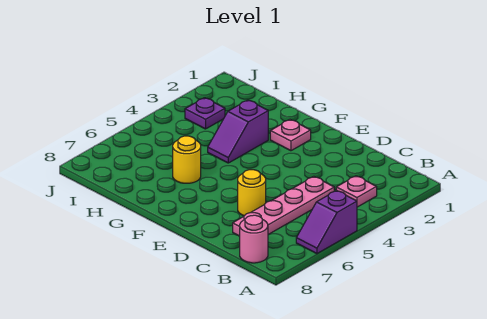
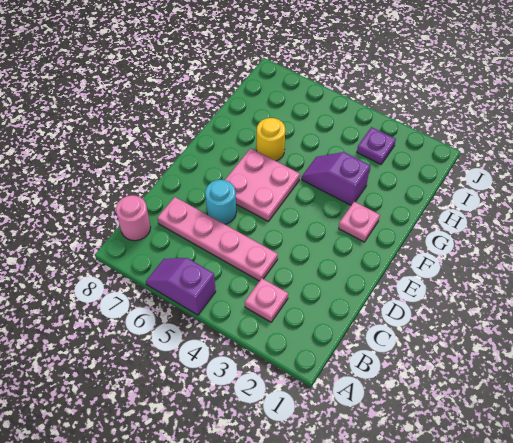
yellow 1x1 round brick [238,170,266,216] -> cyan 1x1 round brick [205,180,236,224]
none -> pink 2x2 plate [225,148,300,221]

